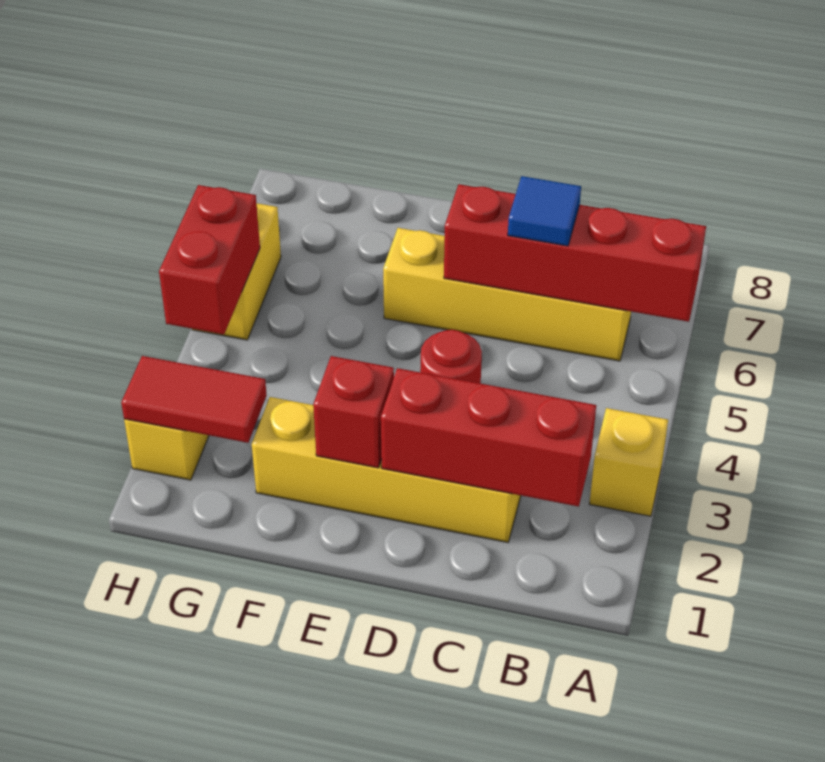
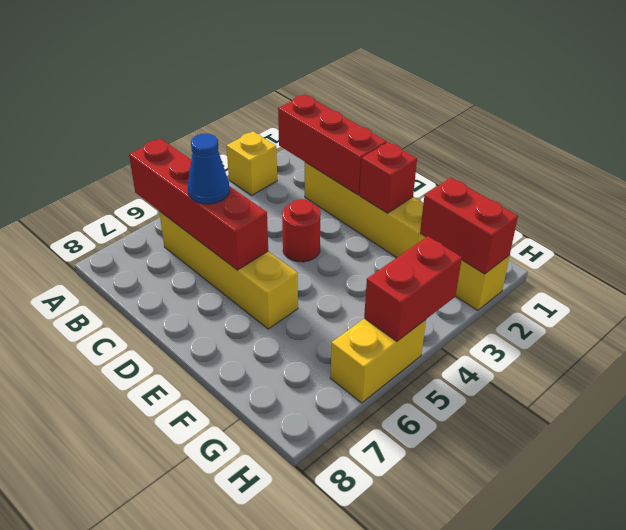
blue 1x1 tile [508,176,581,246] -> blue 1x1 cone [188,134,229,204]
red 1x2 tile [121,356,267,443] -> red 1x2 brick [420,178,518,274]

